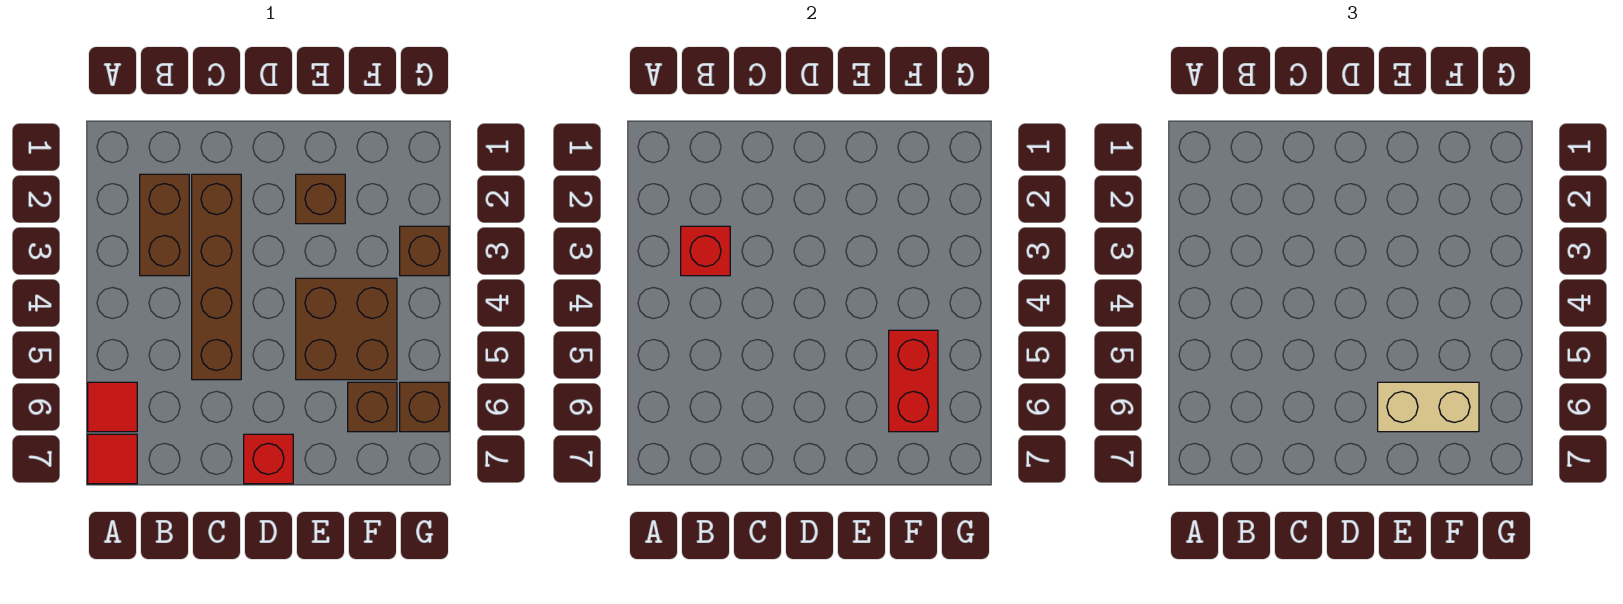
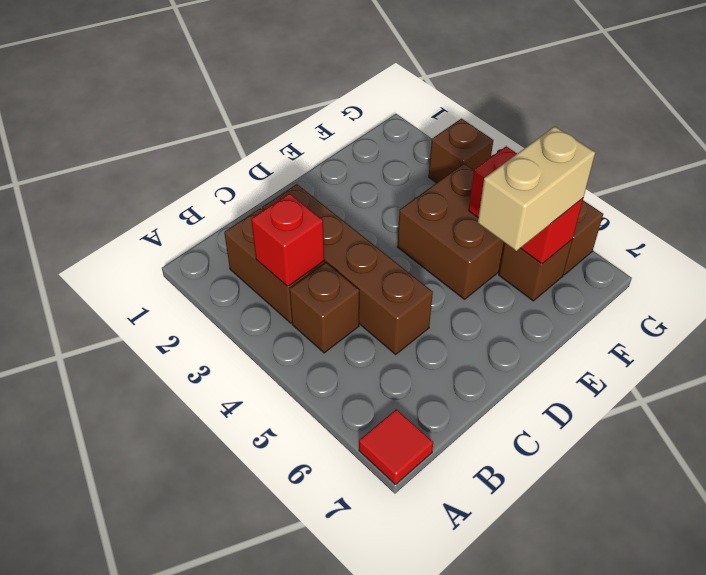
red 1x1 tile [88,382,137,432] -> none
red 1x1 brick [244,434,293,484] -> none
brown 1x1 brick [296,174,345,224] -> brown 1x1 brick moved to [290,263,359,353]

